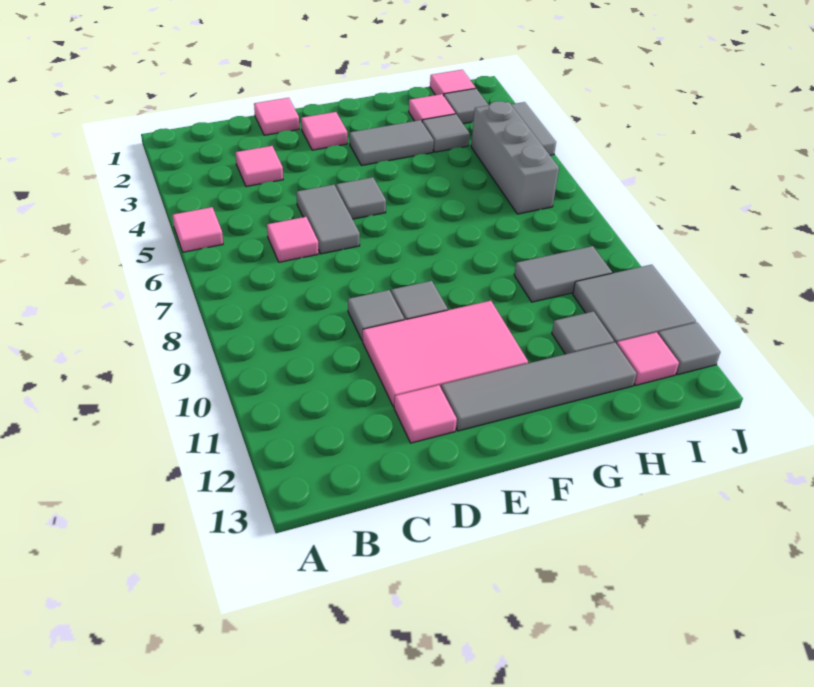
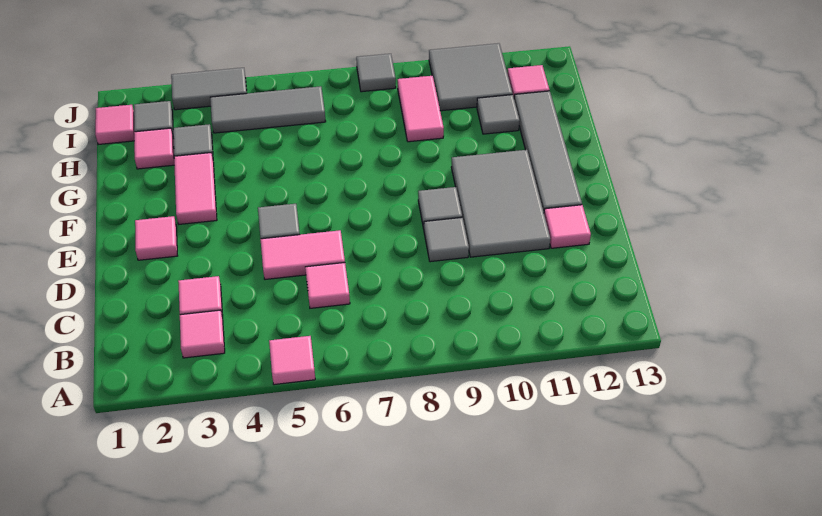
pink 1x1 tile [254,98,299,135] -> pink 1x1 tile moved to [180,310,225,358]
grey 1x2 tile [297,185,360,254] -> pink 1x2 tile [261,230,345,279]
pink 2x3 tile [363,301,528,407] -> grey 2x3 tile [451,150,550,257]
grey 1x2 tile [350,120,434,166] -> pink 1x2 tile [174,153,217,224]
grey 1x2 tile [514,246,612,302] -> pink 1x2 tile [398,76,444,142]
grey 1x3 brick [471,101,559,214] -> grey 1x3 tile [210,86,326,133]
grey 1x1 tile [658,322,720,375] -> grey 1x1 tile moved to [356,54,396,92]

